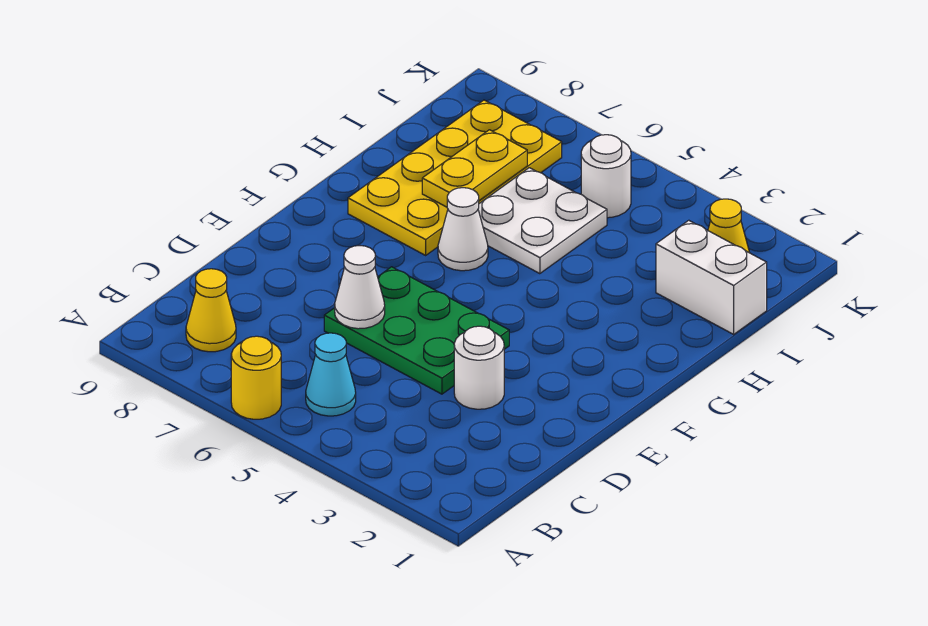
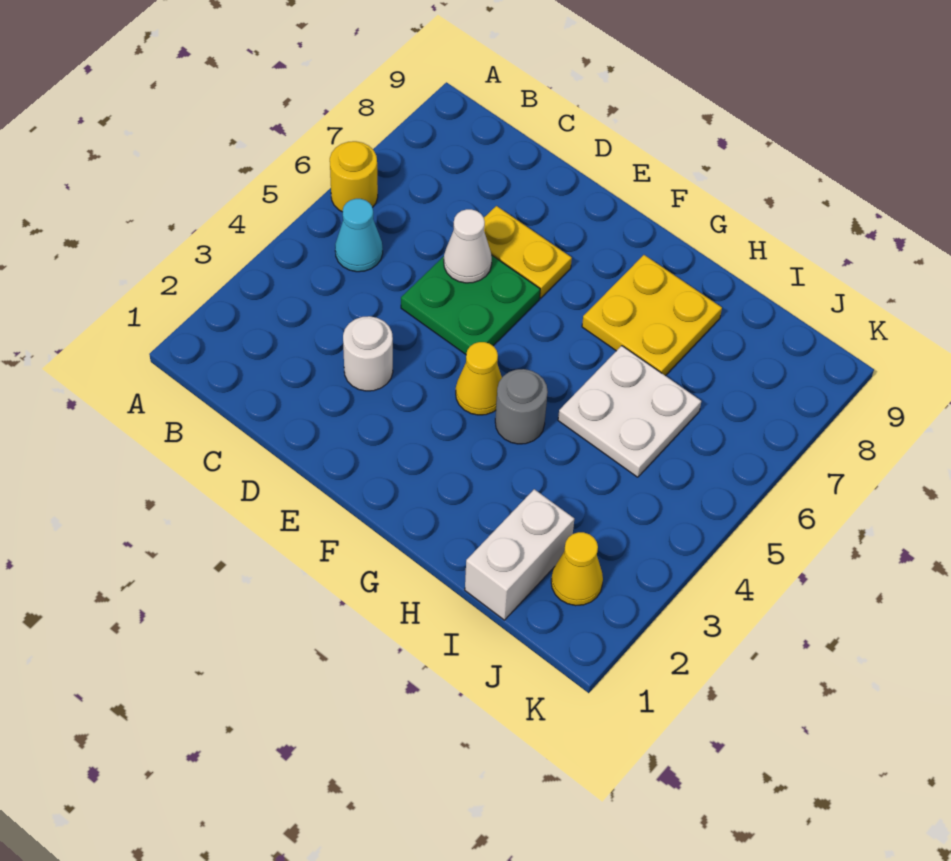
yellow 1x1 cone [186,269,236,352] -> yellow 1x1 cone moved to [456,342,502,415]
green 2x3 plate [324,267,509,394] -> green 2x2 plate [401,255,540,354]
none -> grey 1x1 round brick [495,369,548,444]
white 1x1 cone [438,188,488,271] -> none
yellow 2x4 plate [348,100,562,255] -> yellow 2x2 plate [582,255,722,376]
yellow 1x2 plate [422,130,527,207] -> yellow 1x2 plate moved to [484,206,572,298]
white 1x1 round brick [581,135,631,218] -> none

